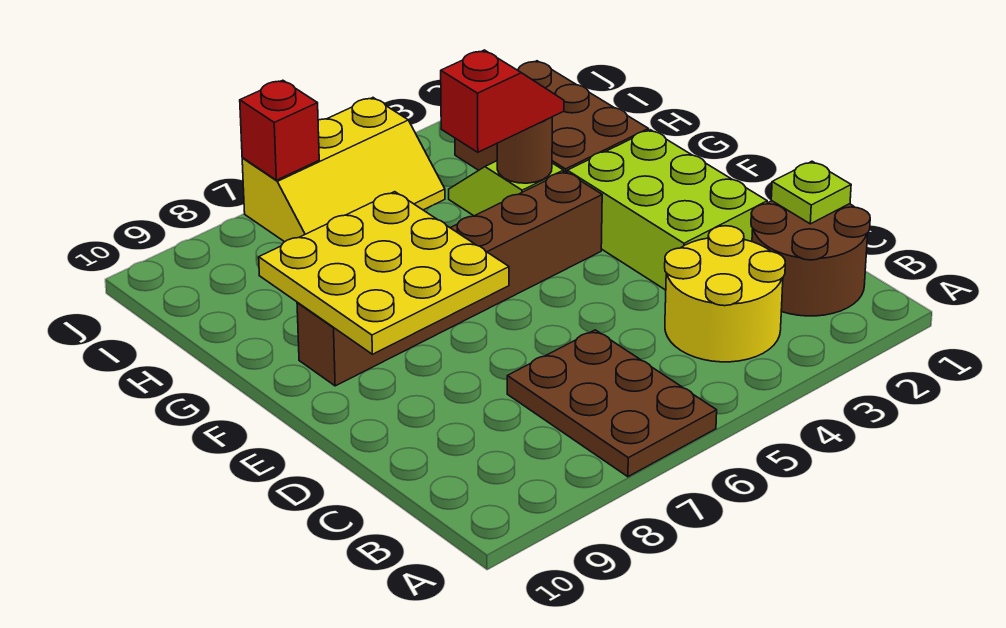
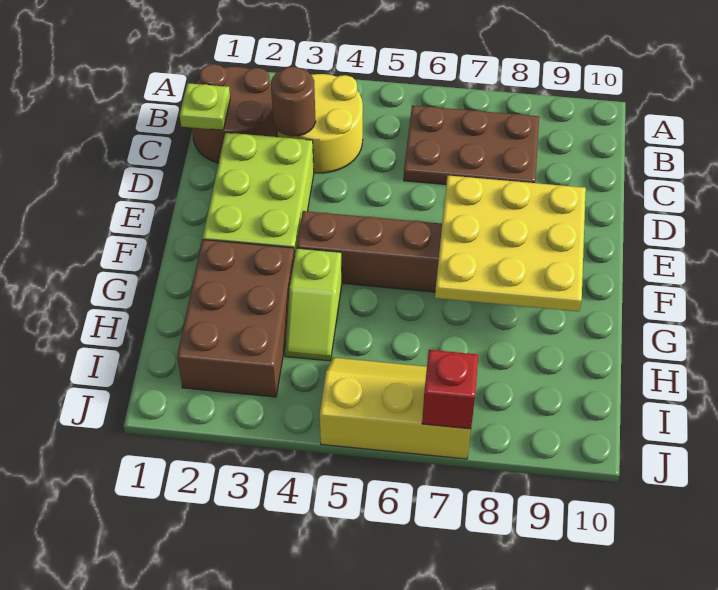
brown 2x3 plate [507,330,717,477] -> brown 2x3 plate turned to [404,105,539,184]
brown 1x1 round brick [497,117,552,183] -> brown 1x1 round brick moved to [271,67,316,136]
red 1x2 slope [441,50,564,152] -> none

